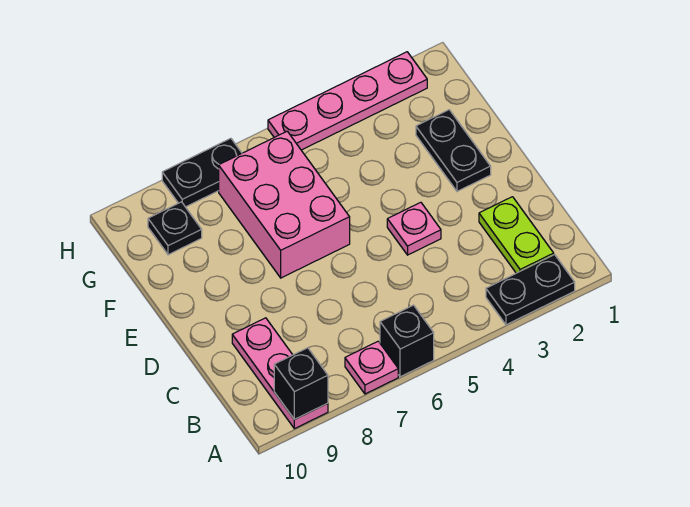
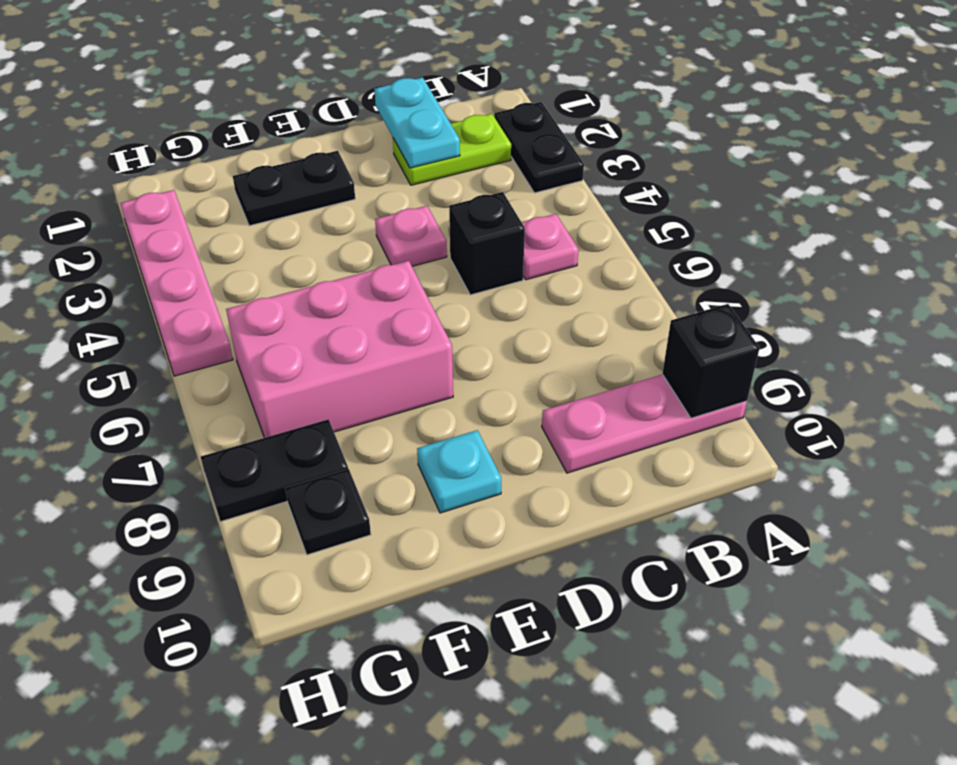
black 1x1 brick [380,305,434,377] -> black 1x1 brick moved to [449,192,525,295]
pink 1x1 plate [345,341,398,394] -> pink 1x1 plate moved to [522,214,579,280]
none -> cyan 1x2 plate [374,77,460,168]
none -> cyan 1x1 plate [417,430,501,513]
black 1x2 plate [162,138,242,207] -> black 1x2 plate turned to [201,419,348,522]

